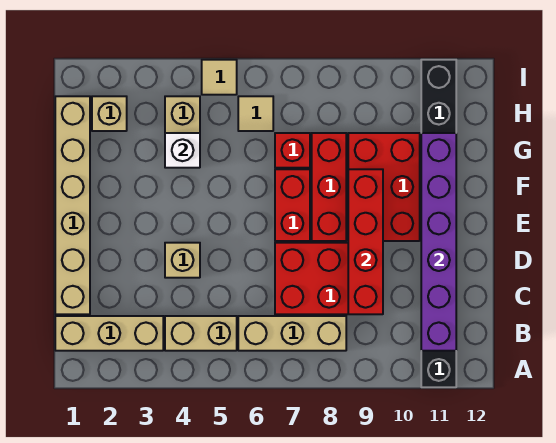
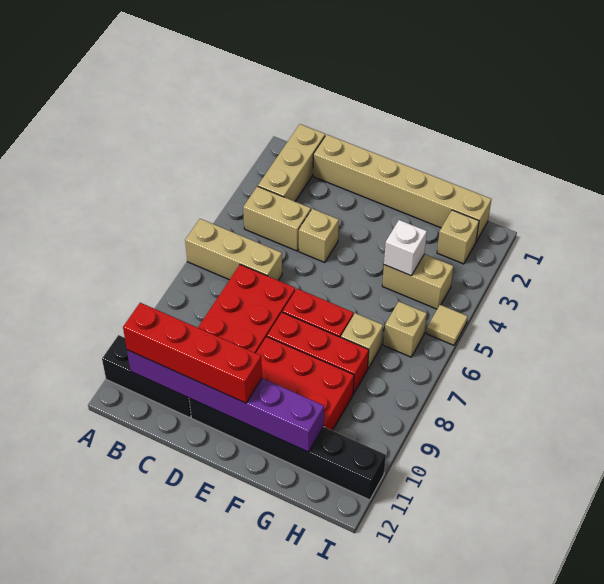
tan 1x2 brick [165,316,237,351] -> tan 1x2 brick turned to [243,186,311,251]
tan 1x3 brick [238,316,346,351] -> tan 1x3 brick turned to [185,219,282,280]
red 1x4 brick [348,169,383,314] -> red 1x4 brick moved to [123,303,262,403]
red 1x1 brick [275,133,310,168] -> tan 1x1 brick [341,313,383,369]
tan 1x1 tile [238,96,273,131] -> tan 1x1 brick [384,302,427,357]

